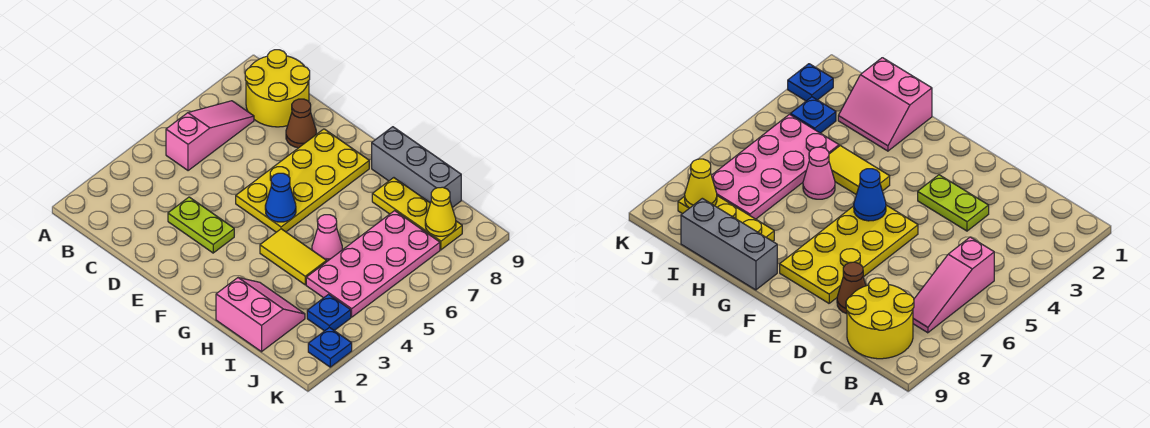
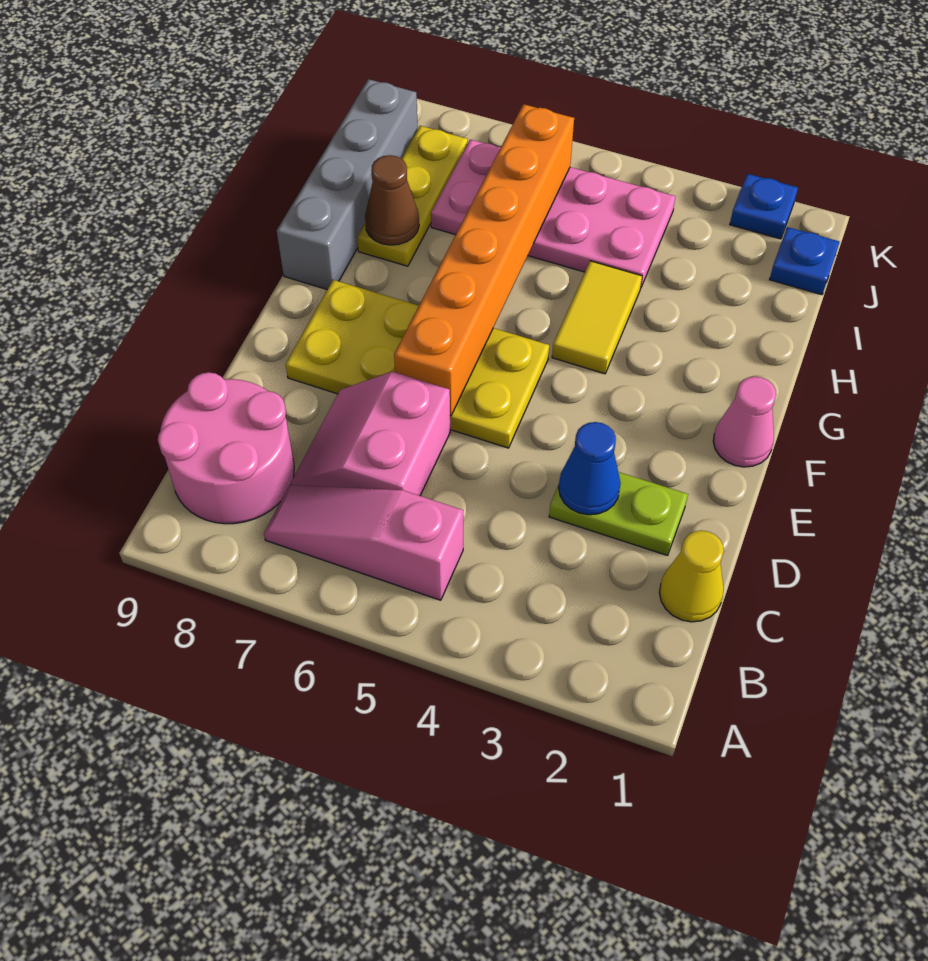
yellow 2x2 round brick [245,50,310,127] -> pink 2x2 round brick [158,373,294,524]
lime 1x2 plate [168,197,234,253] -> lime 1x2 plate turned to [549,472,688,555]
brown 1x1 cone [286,99,316,148] -> brown 1x1 cone moved to [365,155,419,245]
none -> orange 1x6 brick [394,104,574,416]
blue 1x1 cone [265,173,296,222] -> blue 1x1 cone moved to [559,422,621,515]
grey 1x3 brick [372,127,461,208] -> grey 1x4 brick [277,79,418,289]
pink 2x2 slope [216,278,305,352] -> pink 2x2 slope moved to [291,372,450,496]
pink 1x1 cone [312,215,342,261] -> pink 1x1 cone moved to [713,377,776,467]
blue 1x1 plate [307,294,351,331] -> blue 1x1 plate moved to [769,227,840,295]
yellow 1x1 cone [425,187,456,236] -> yellow 1x1 cone moved to [659,530,724,622]

